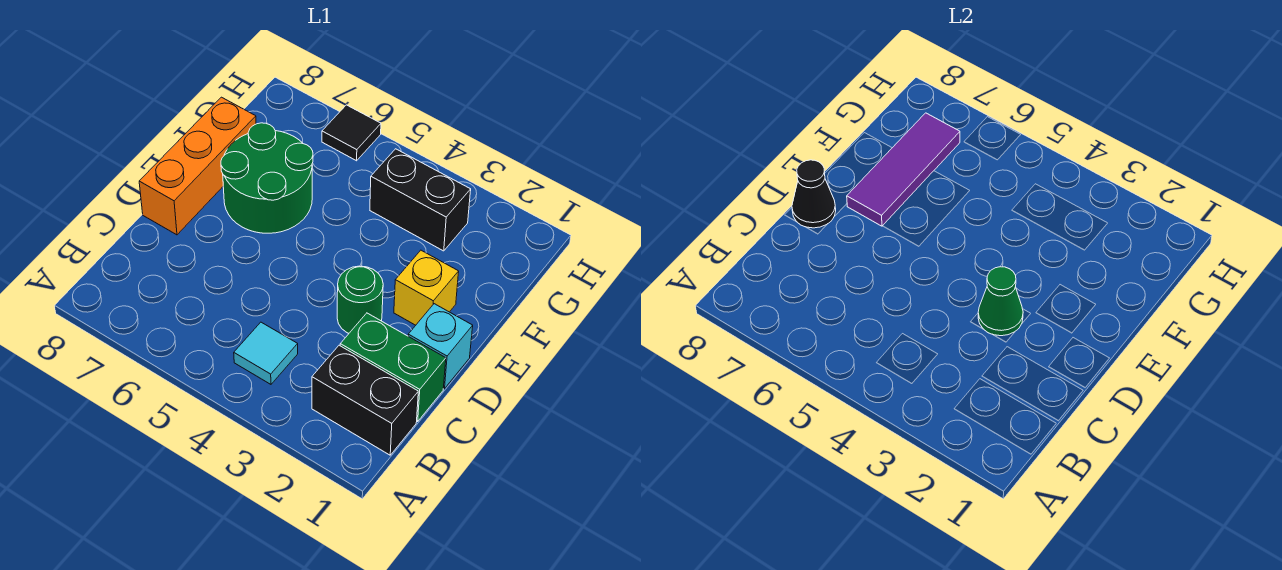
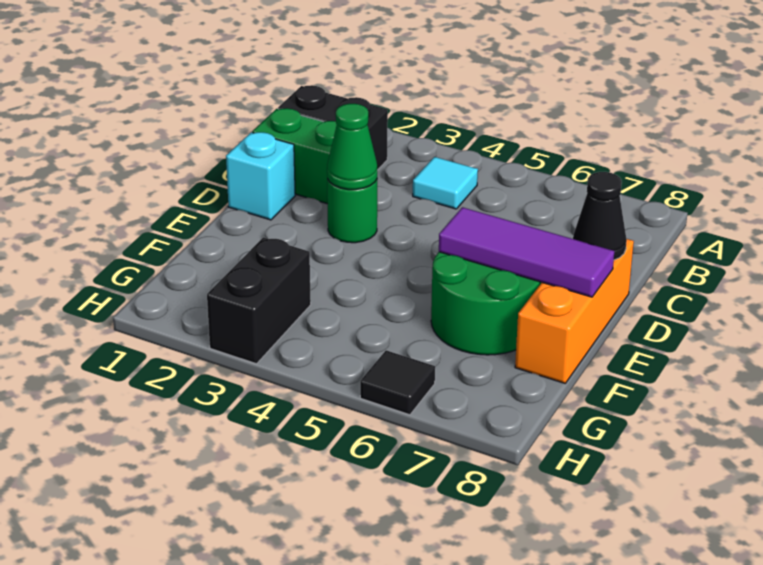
yellow 1x1 brick [394,250,459,325] -> none
purple 1x3 tile [847,113,960,226] -> purple 1x3 tile turned to [439,207,614,297]
black 1x2 brick [370,149,471,251] -> black 1x2 brick turned to [207,237,311,364]

